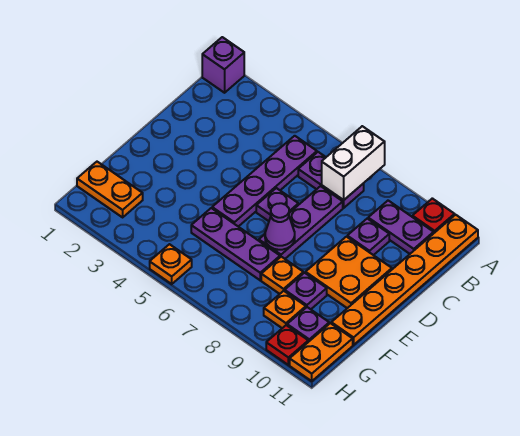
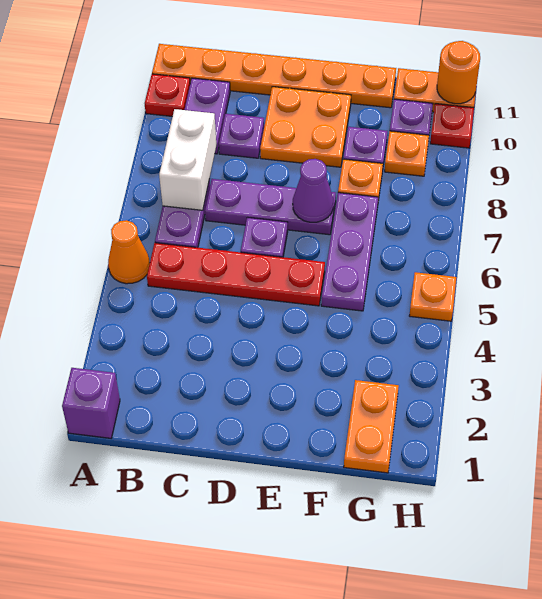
none -> orange 1x1 cone [108,220,150,284]
white 1x2 brick [322,126,385,200] -> white 1x2 brick turned to [159,109,216,210]
purple 1x4 plate [212,136,317,227] -> red 1x4 plate [147,243,325,306]
none -> orange 1x1 round brick [437,41,480,104]

